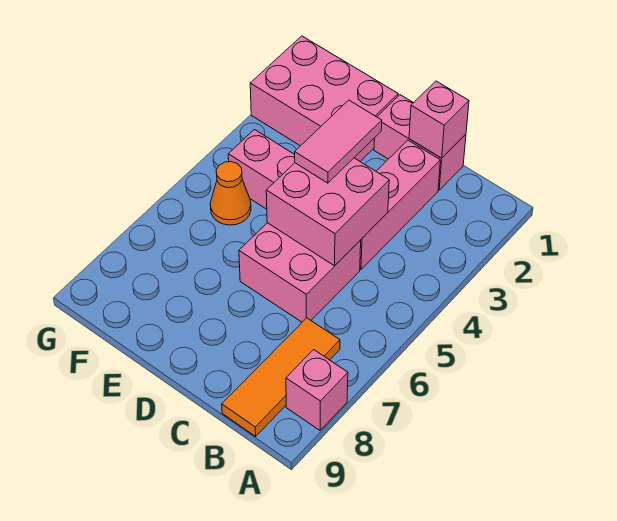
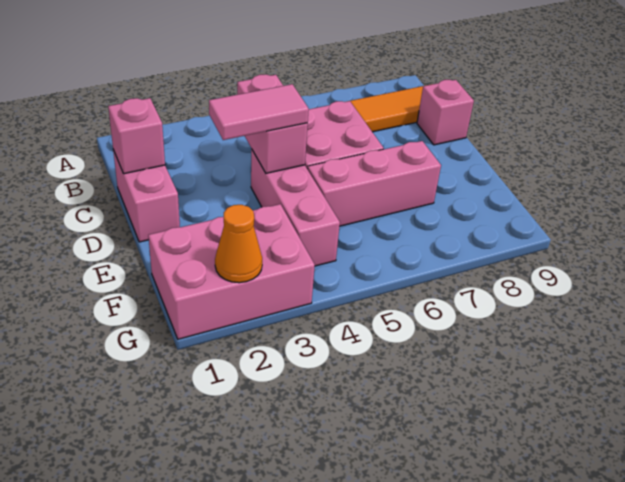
pink 1x1 brick [286,350,348,430] -> pink 1x1 brick moved to [417,80,474,145]
pink 1x3 brick [360,140,440,270] -> pink 1x3 brick moved to [308,141,441,226]
pink 2x2 brick [266,158,389,266] -> pink 1x2 brick [237,75,308,173]
pink 2x3 brick [250,36,398,161] -> pink 2x3 brick turned to [148,204,315,339]
orange 1x1 cone [210,162,251,225] -> orange 1x1 cone moved to [215,205,262,283]

